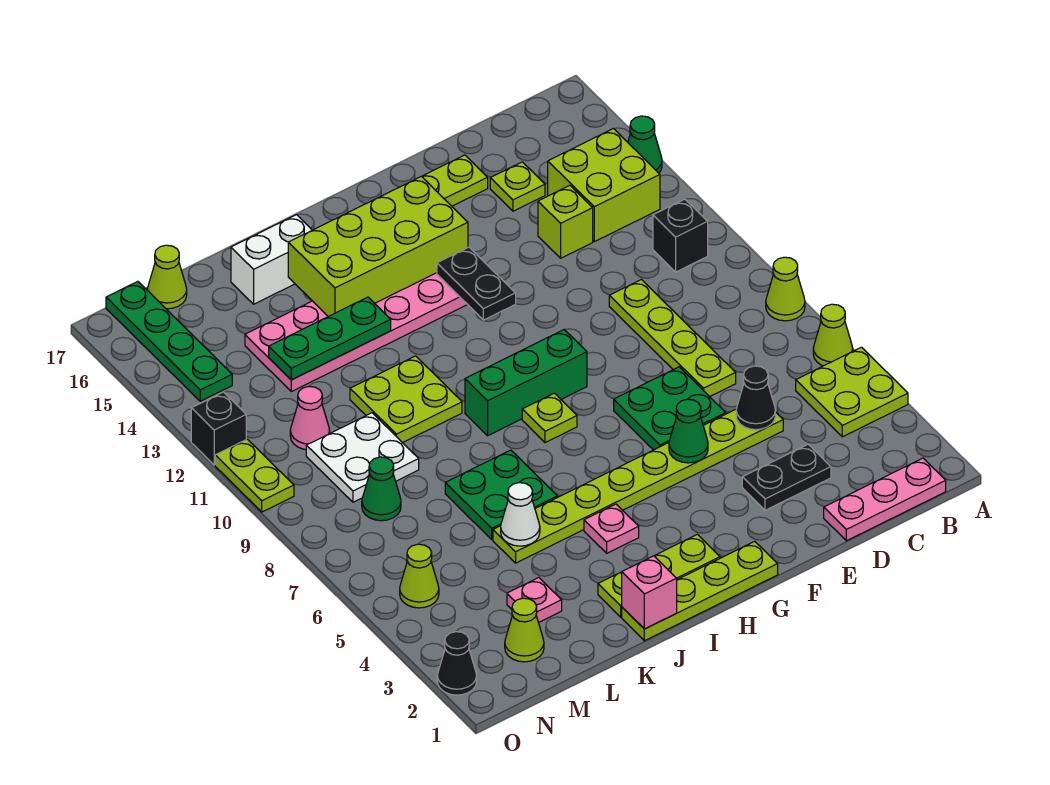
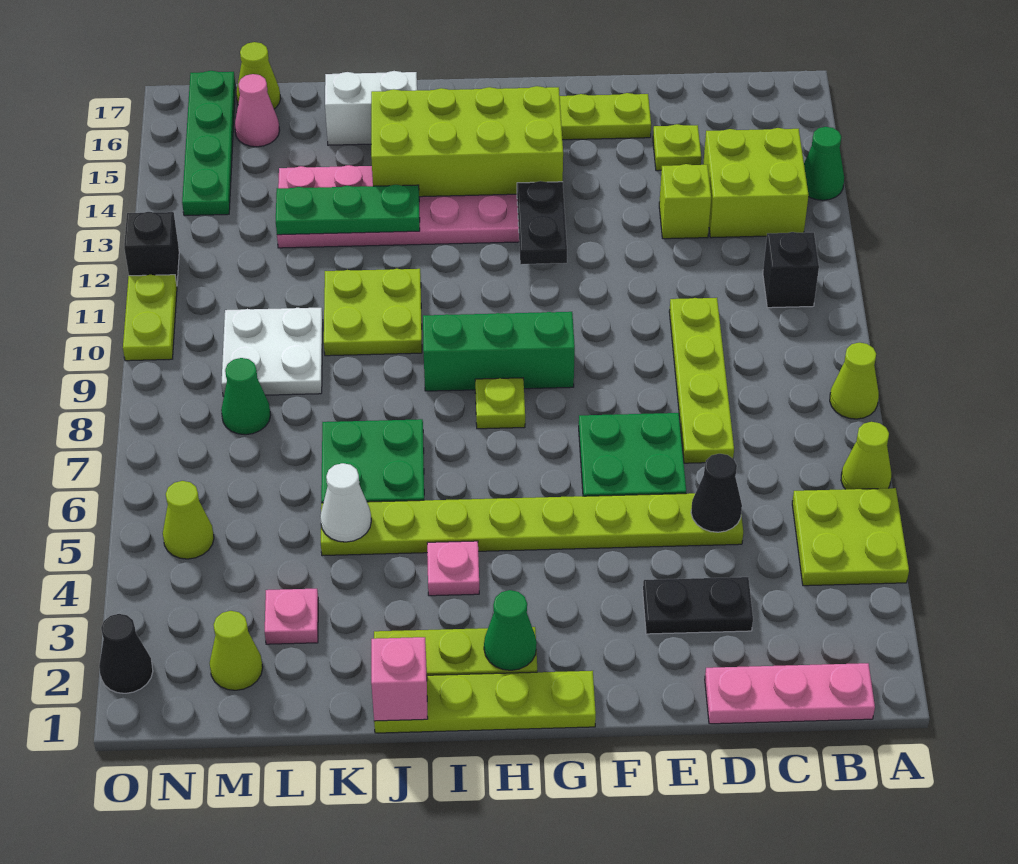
green 1x1 cone [669,399,708,463] -> green 1x1 cone moved to [484,590,537,670]
pink 1x1 cone [290,387,330,450] -> pink 1x1 cone moved to [235,74,280,147]

